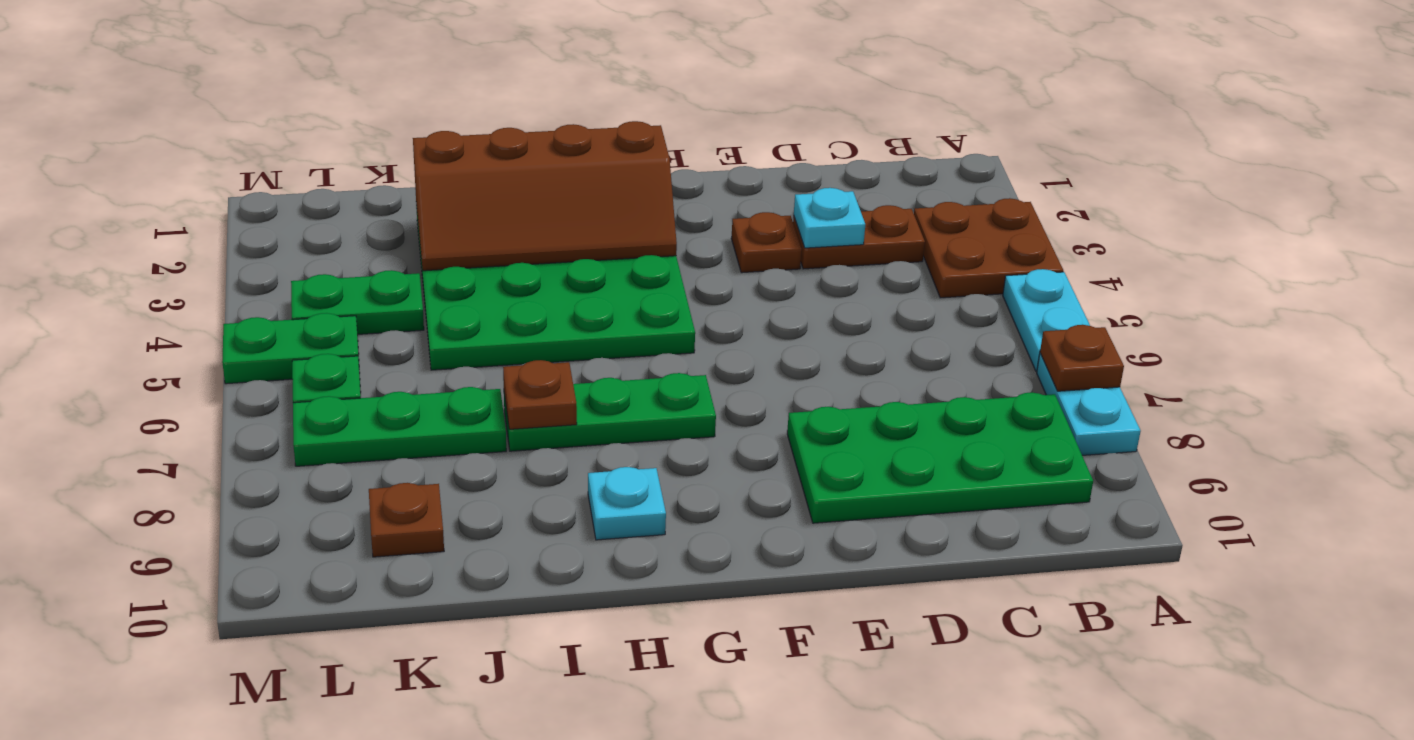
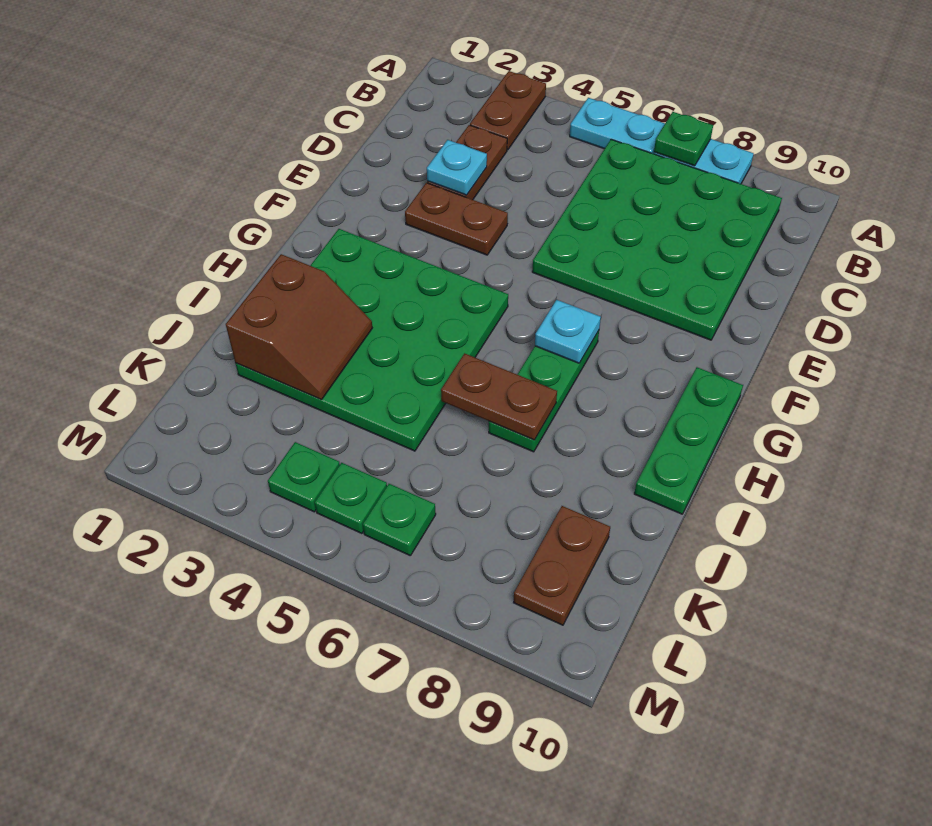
brown 2x2 plate [914,198,1063,298] -> brown 1x2 plate [470,71,546,150]
brown 1x1 plate [1040,325,1124,391] -> green 1x1 plate [654,112,713,166]
green 2x4 plate [787,393,1093,523] -> green 4x4 plate [532,139,782,340]
brown 1x1 plate [731,212,802,273] -> brown 1x2 plate [405,183,508,255]
brown 2x4 slope [413,121,677,271] -> brown 2x2 slope [226,254,372,400]
cyan 1x1 plate [588,467,666,540] -> cyan 1x1 plate moved to [535,300,601,363]
brown 1x1 plate [503,360,577,429] -> brown 1x2 plate [441,353,557,440]
green 1x3 plate [293,387,506,466] -> green 1x3 plate moved to [634,367,743,514]
green 1x2 plate [291,270,424,334] -> green 1x1 plate [268,442,340,512]
brown 1x1 plate [369,483,444,557] -> brown 1x2 plate [514,506,610,625]
green 1x2 plate [222,313,359,384] -> green 1x1 plate [315,463,387,533]

